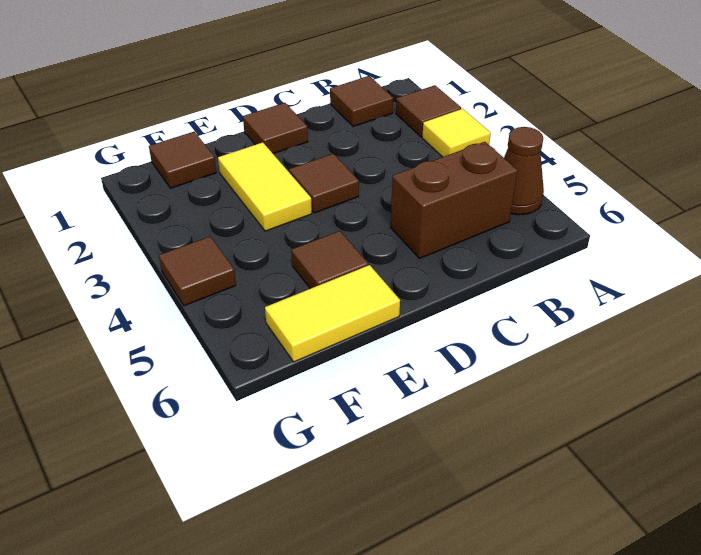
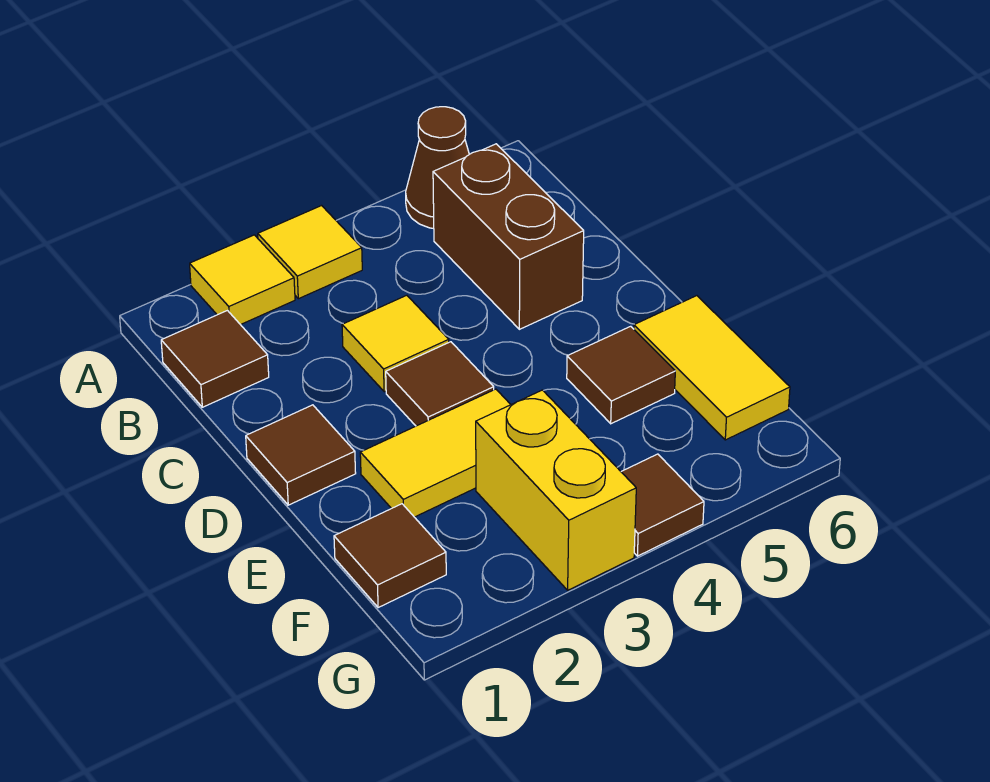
brown 1x1 tile [396,85,461,137] -> yellow 1x1 tile [190,235,295,325]
none -> yellow 1x1 tile [342,295,449,392]
none -> yellow 1x2 brick [476,390,636,590]

